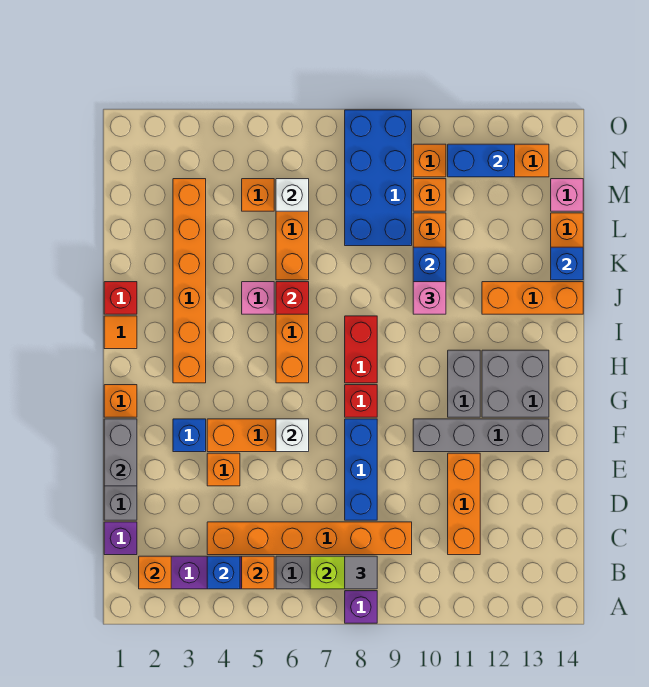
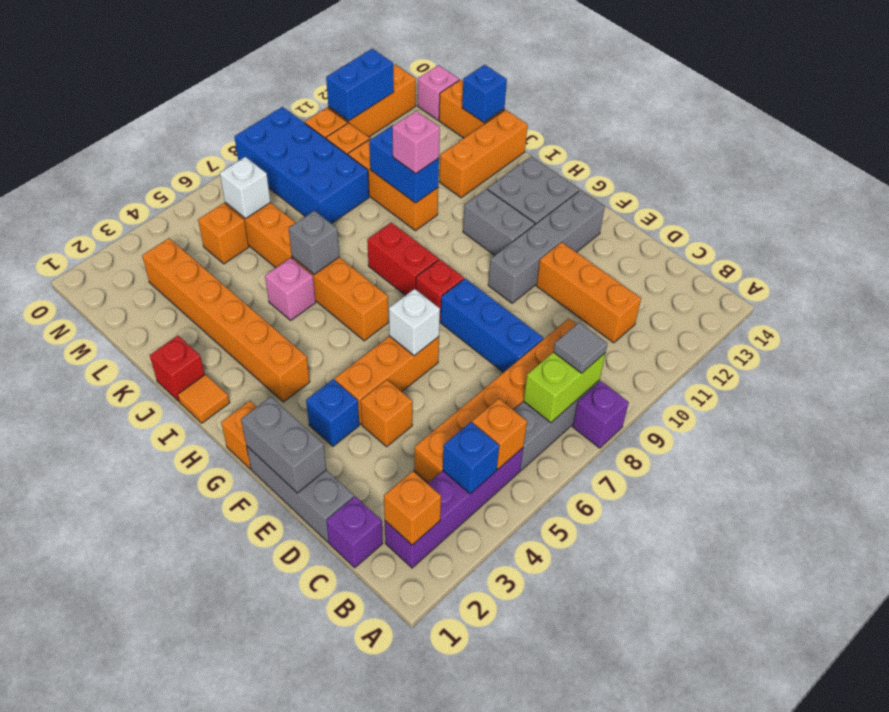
red 1x1 brick [276,282,309,314] -> grey 1x1 brick [289,211,339,274]

